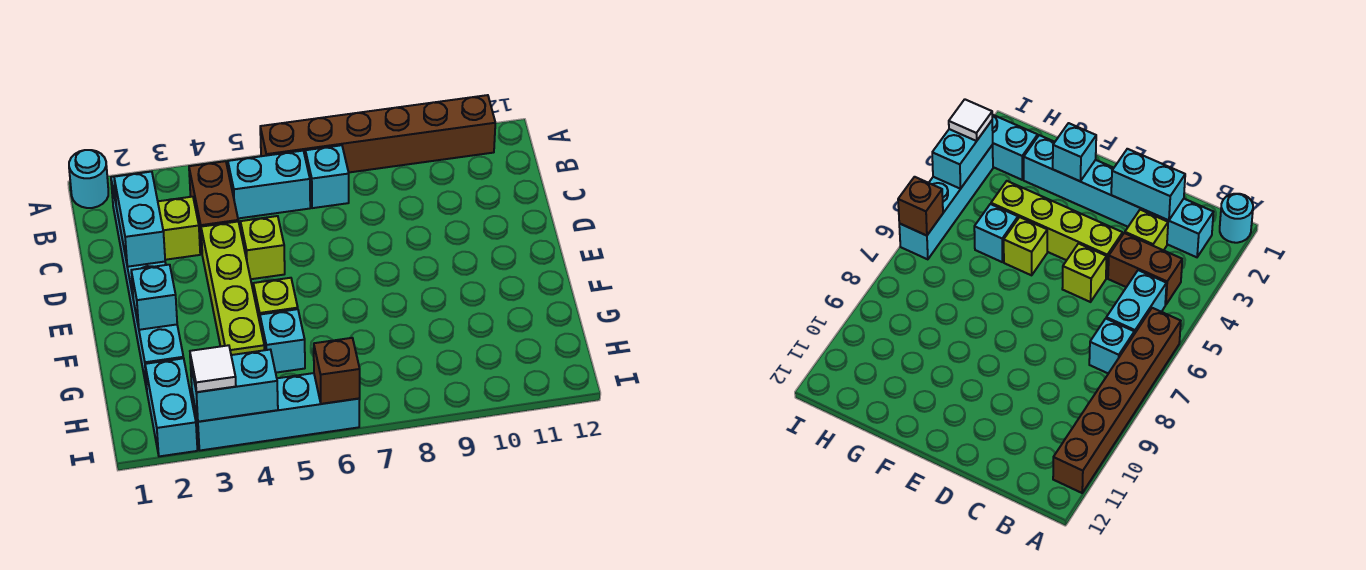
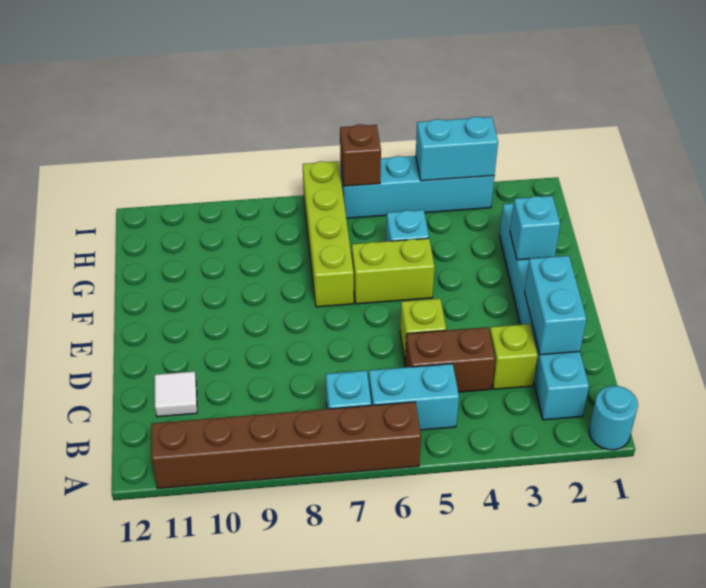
brown 1x2 brick [189,161,238,251] -> brown 1x2 brick turned to [405,327,495,392]
lime 1x4 brick [201,221,264,355] -> lime 1x4 brick moved to [303,161,354,307]
lime 1x1 brick [253,278,298,322] -> lime 1x2 brick [352,238,435,304]
cyan 1x2 brick [145,358,197,456] -> none
white 1x1 tile [190,345,236,392] -> white 1x1 tile moved to [155,371,197,417]

